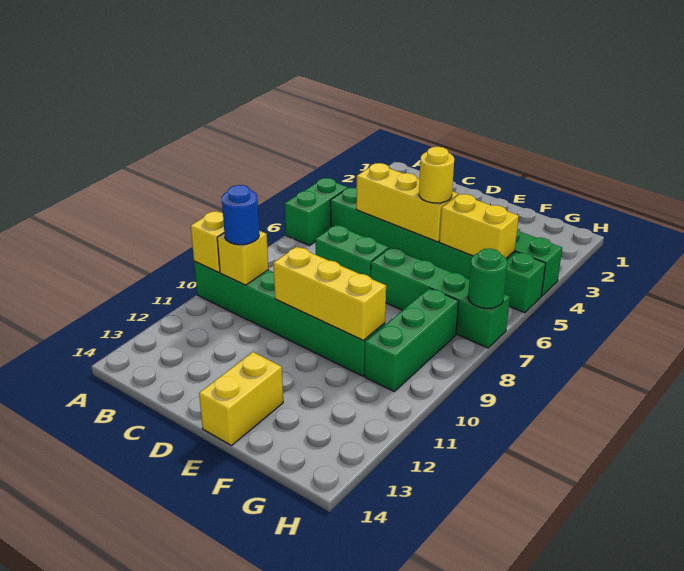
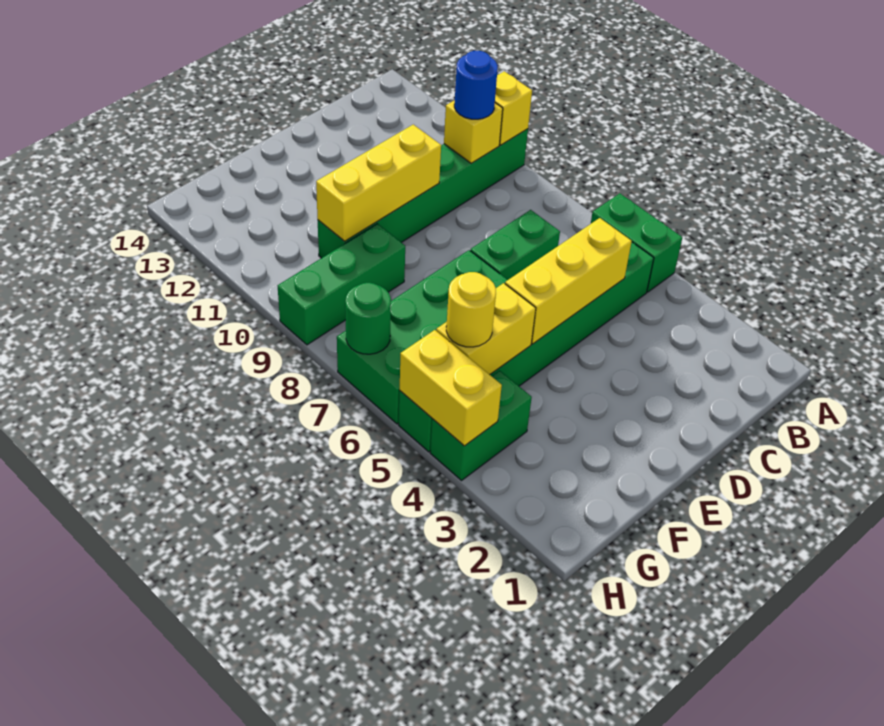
yellow 1x1 round brick [419,147,454,203] -> yellow 1x1 round brick moved to [446,272,496,347]
green 1x4 brick [371,247,510,348] -> green 2x4 brick [337,250,507,424]
yellow 1x2 brick [199,352,283,446] -> yellow 1x2 brick moved to [400,330,502,446]
green 1x3 brick [364,288,459,391] -> green 1x3 brick turned to [278,224,405,345]

